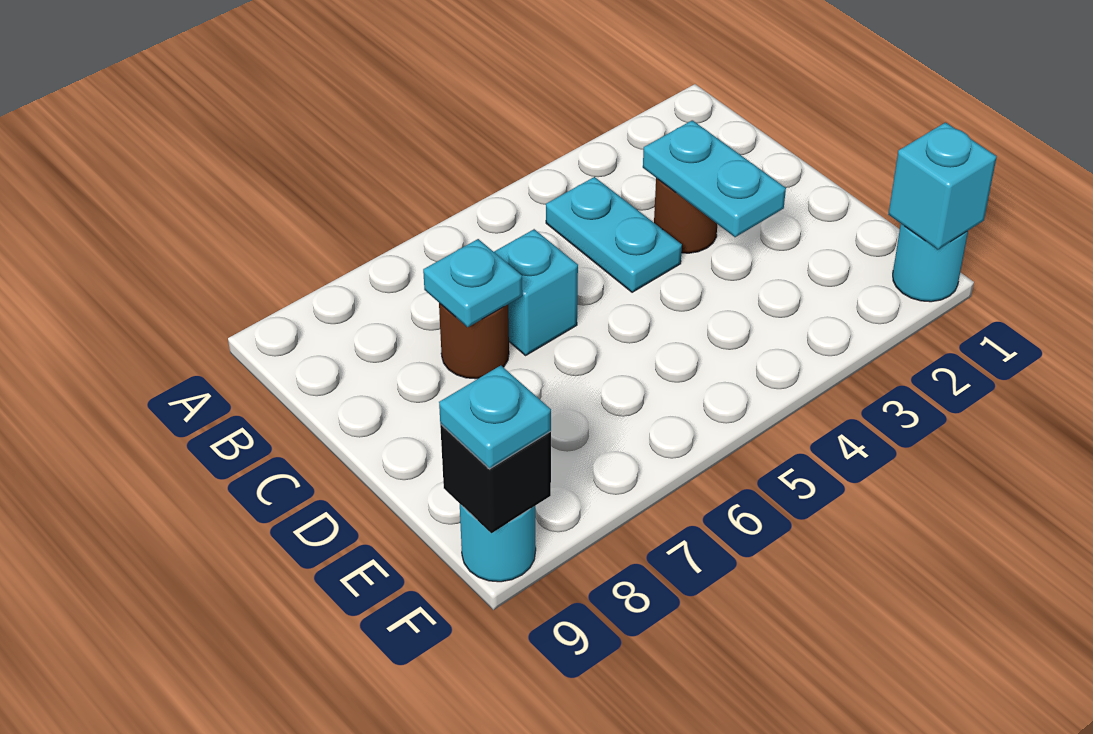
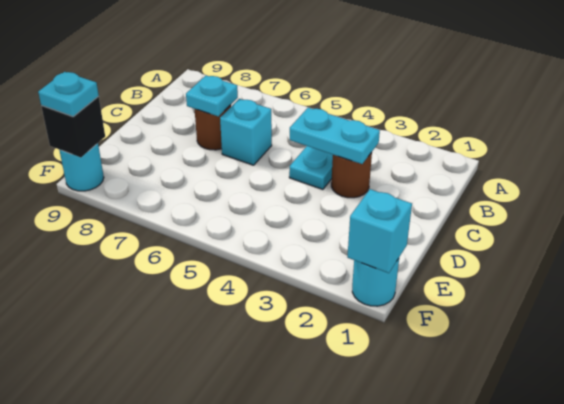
cyan 1x2 plate [643,120,786,237] -> cyan 1x2 plate turned to [290,107,380,164]

